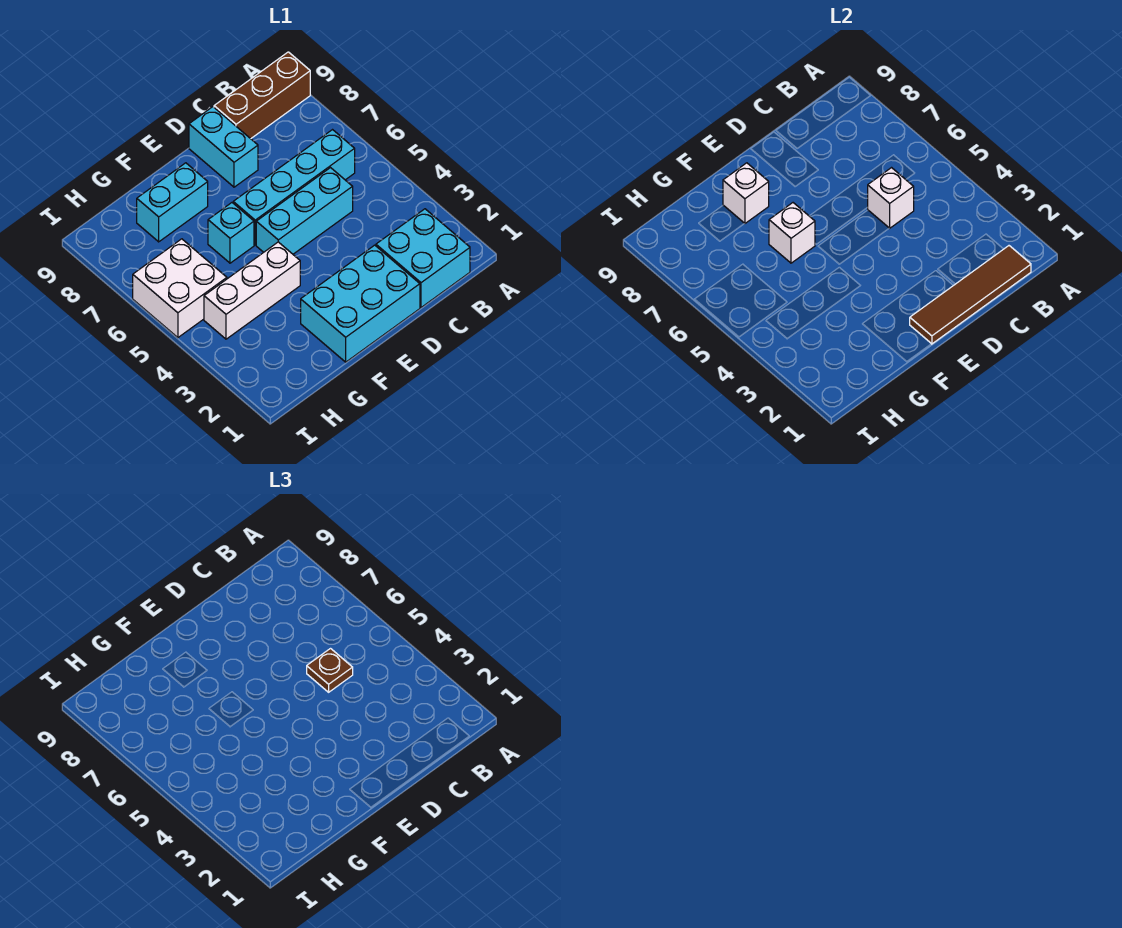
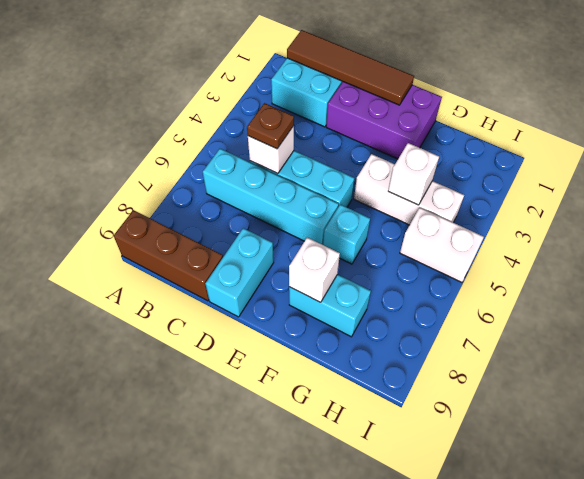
cyan 2x3 brick [301,245,420,362] -> purple 2x3 brick [326,82,442,159]
white 1x1 brick [769,203,815,263] -> white 1x1 brick moved to [388,143,439,205]
white 2x2 brick [133,239,227,338] -> white 1x2 brick [400,208,484,282]

